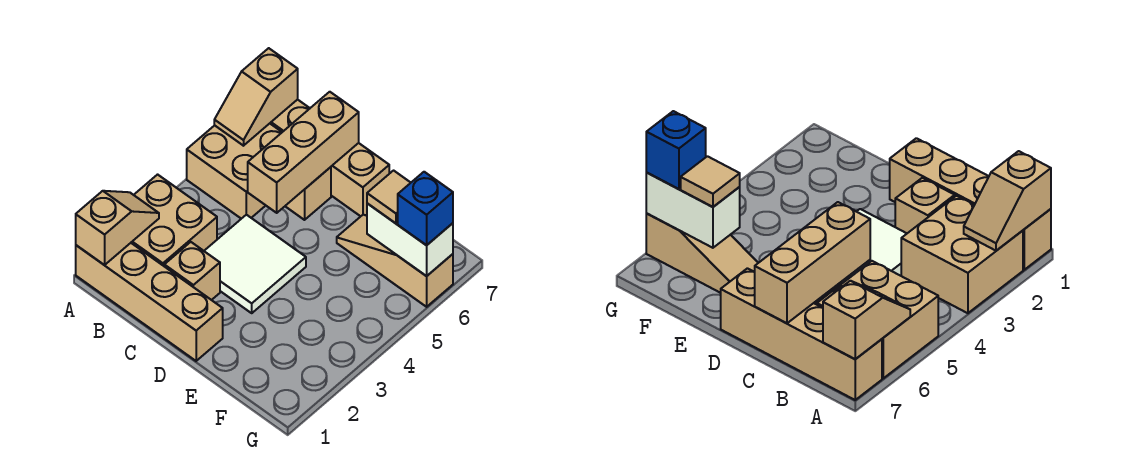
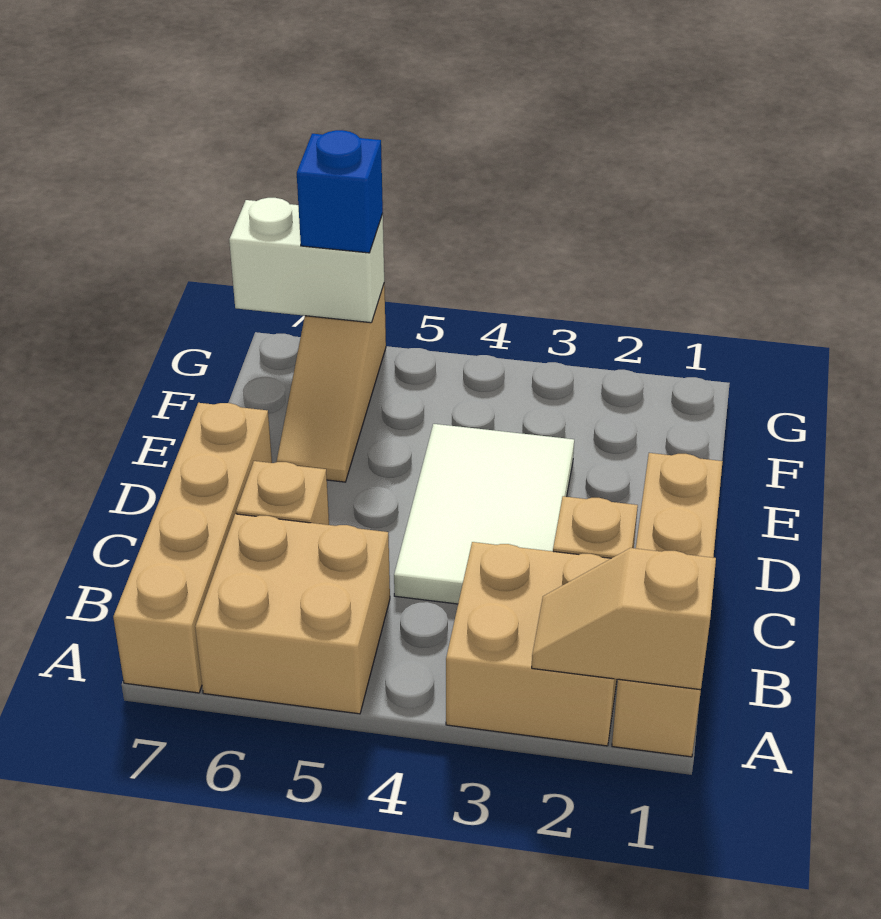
tan 1x2 slope [214,48,298,146] -> none
white 2x2 tile [205,215,306,313] -> white 2x3 tile [394,424,574,604]
tan 1x3 brick [248,92,359,213] -> none
white 1x2 brick [367,204,453,276] -> white 1x2 brick turned to [229,198,384,323]
tan 1x1 tile [367,171,411,223] -> none

